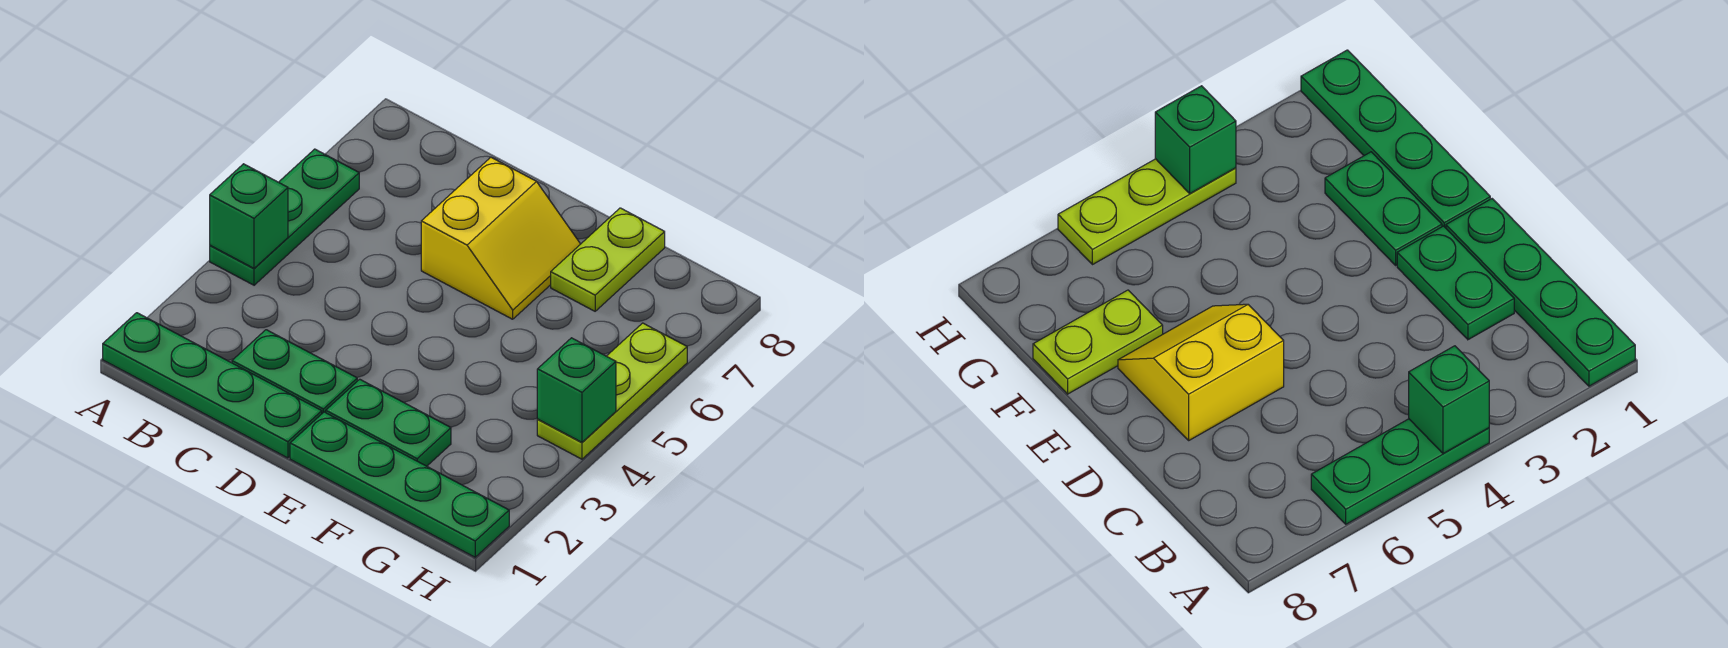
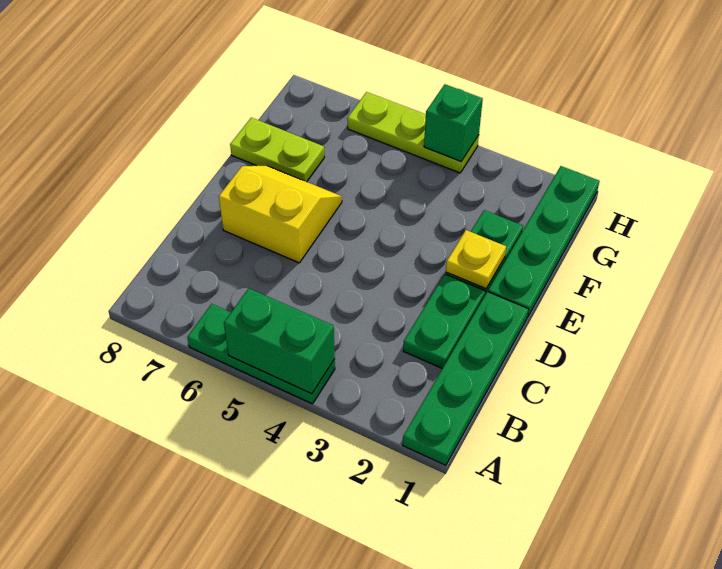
green 1x1 brick [210,164,288,268] -> green 1x2 brick [224,288,335,394]
none -> yellow 1x1 plate [446,230,506,289]

